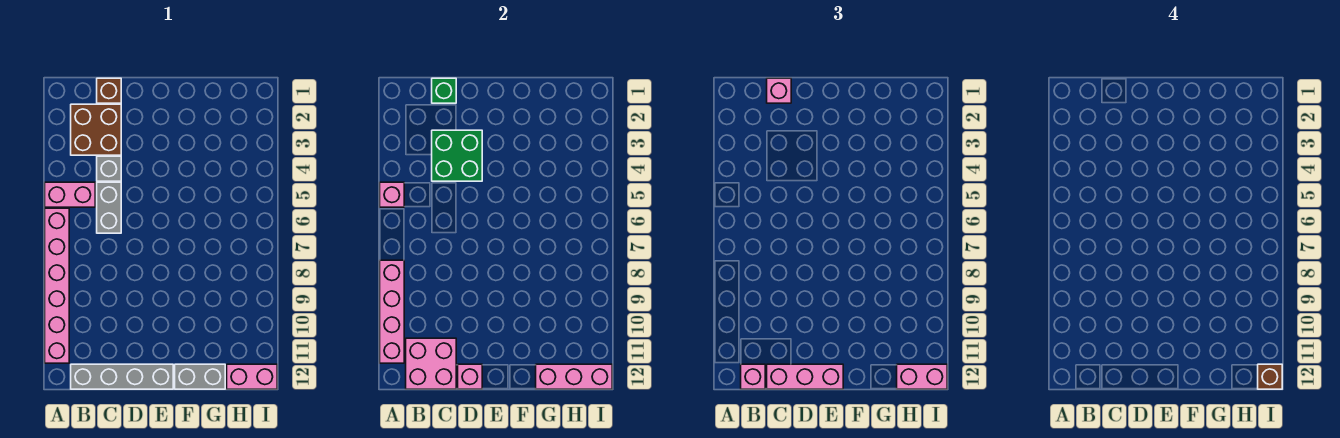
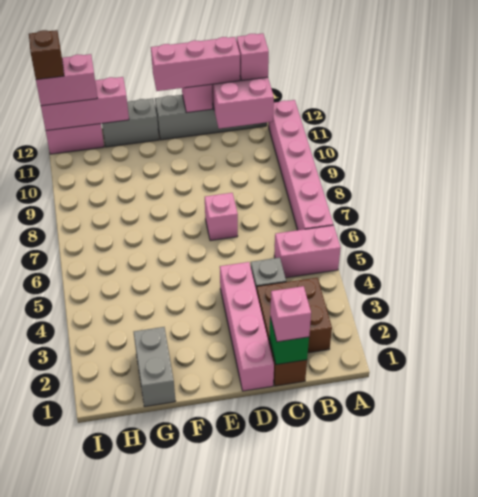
pink 1x1 brick [380,182,404,207] -> pink 1x1 brick moved to [205,193,238,241]
pink 1x4 brick [380,260,404,363] -> pink 1x4 brick moved to [220,262,274,391]
green 2x2 brick [432,130,482,181] -> none
grey 1x2 brick [97,182,121,233] -> grey 1x2 brick moved to [134,327,175,407]

